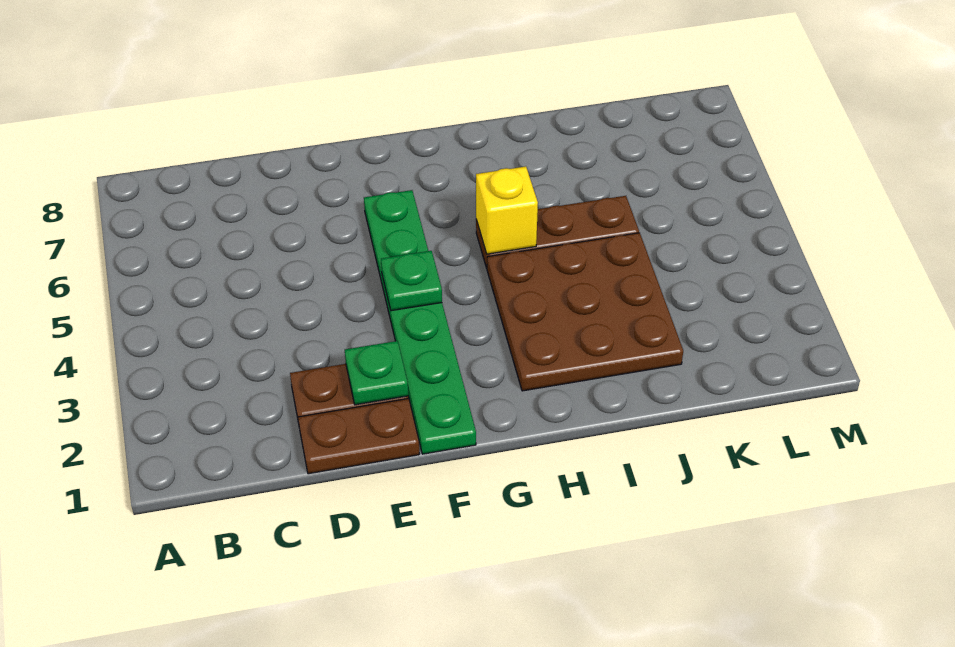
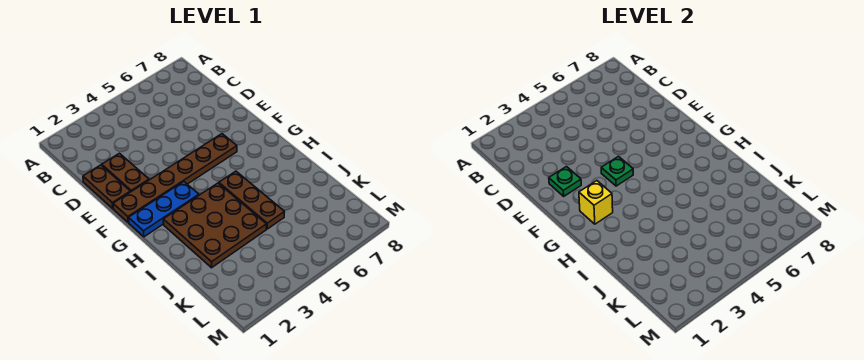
green 1x6 plate [364,190,476,454] -> brown 1x6 plate [113,134,237,222]
none -> blue 1x3 plate [129,182,199,237]
yellow 1x1 brick [476,166,538,254] -> yellow 1x1 brick moved to [579,181,613,224]

